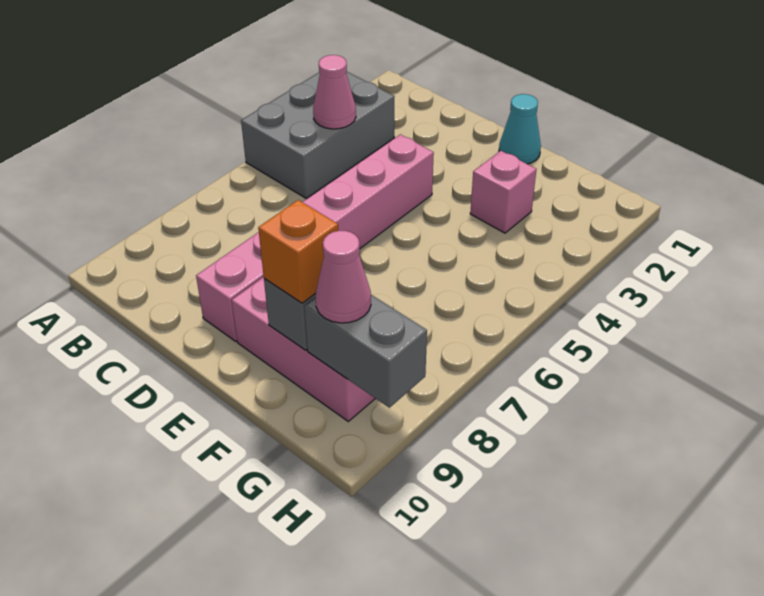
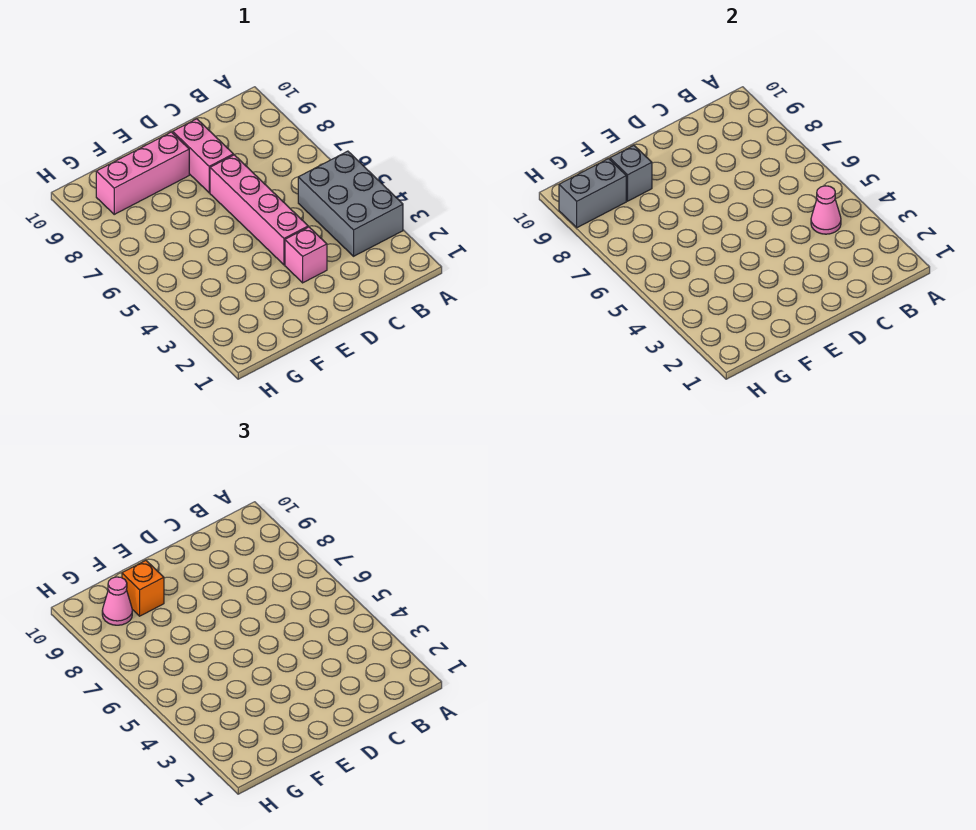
cyan 1x1 cone [499,94,541,164] -> none
pink 1x1 brick [470,151,537,233] -> pink 1x1 brick moved to [285,227,327,283]

